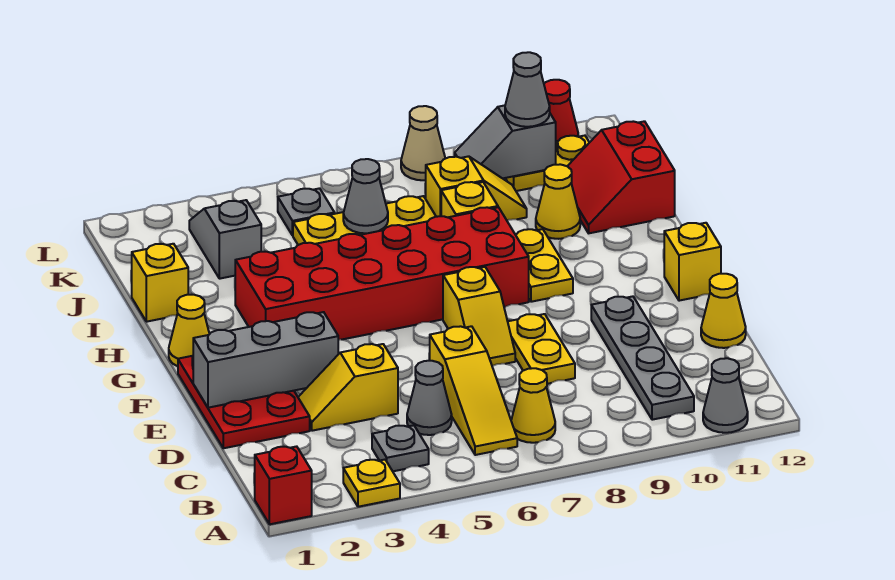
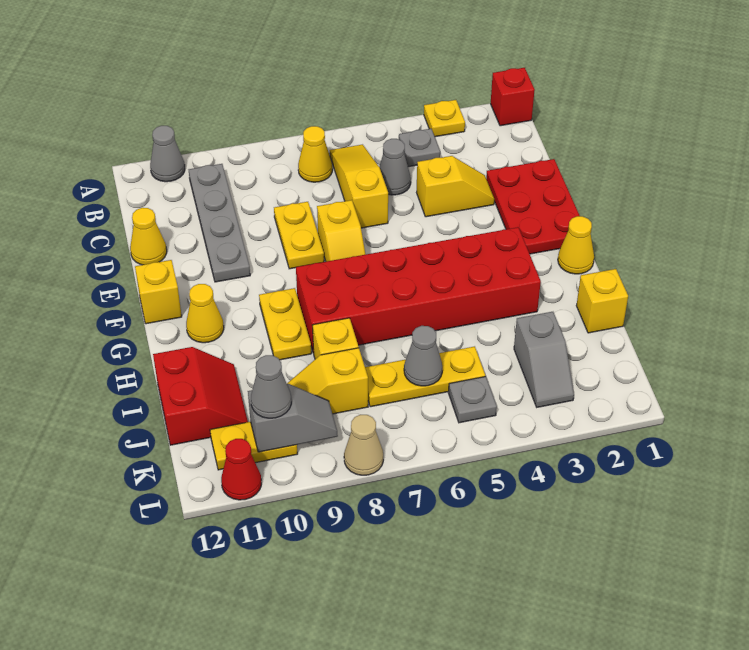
grey 1x3 brick [193,312,338,408] -> none
yellow 1x2 slope [443,267,515,366] -> yellow 1x2 slope turned to [317,200,365,262]
yellow 1x1 cone [536,164,580,239] -> yellow 1x1 cone moved to [186,284,224,343]

